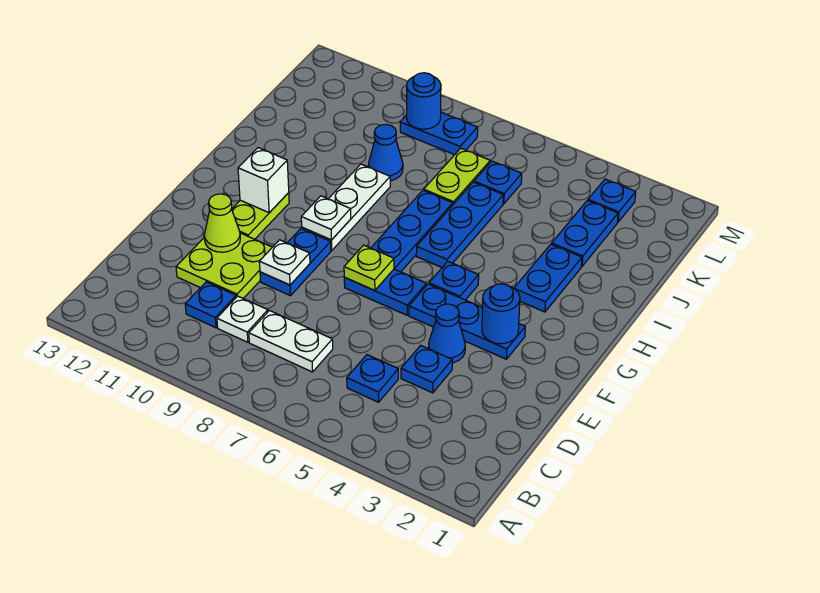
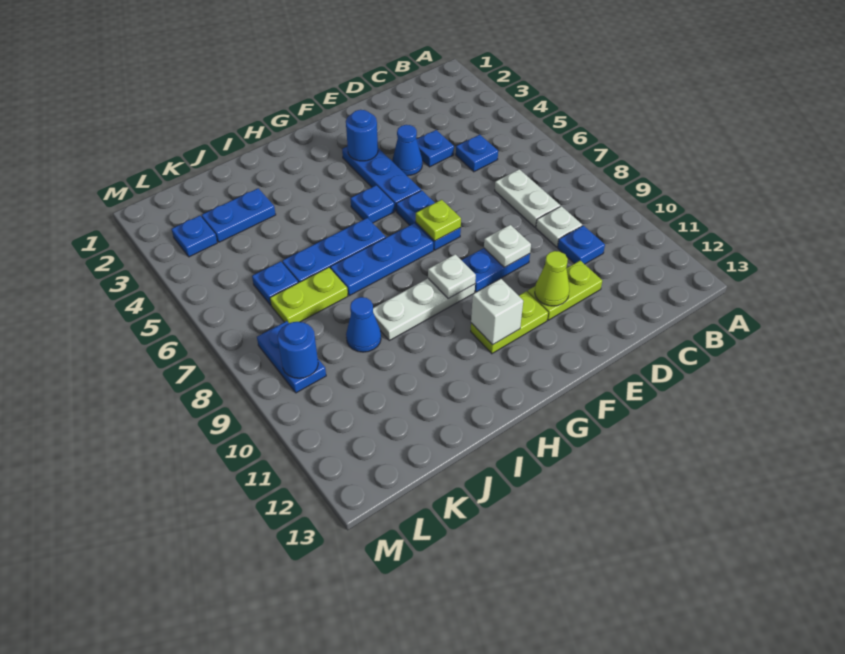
lime 2x2 plate [176,233,272,299] -> lime 1x2 plate [528,261,602,320]
blue 1x2 plate [514,244,582,312] -> none

